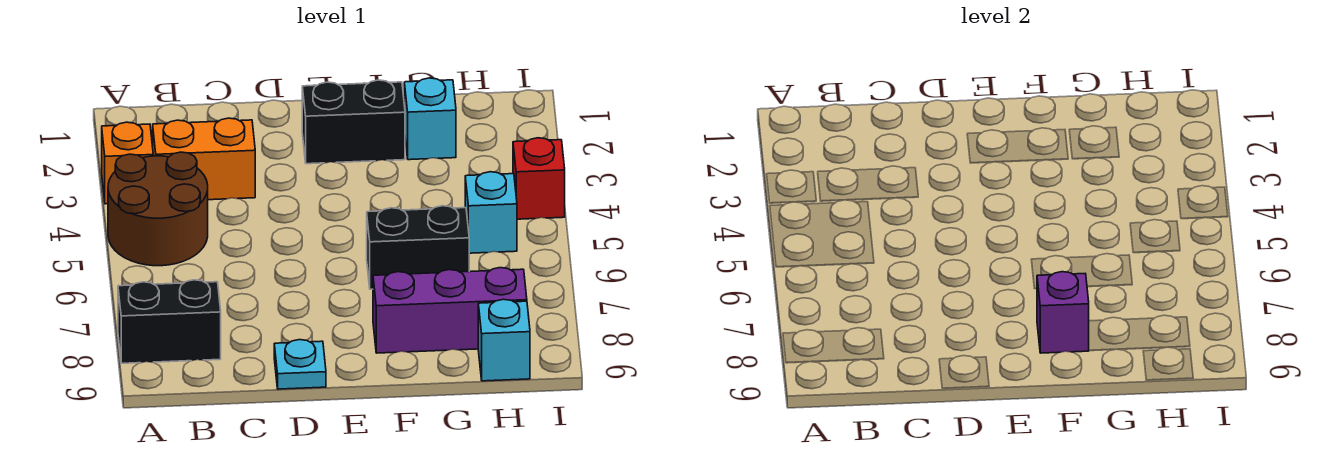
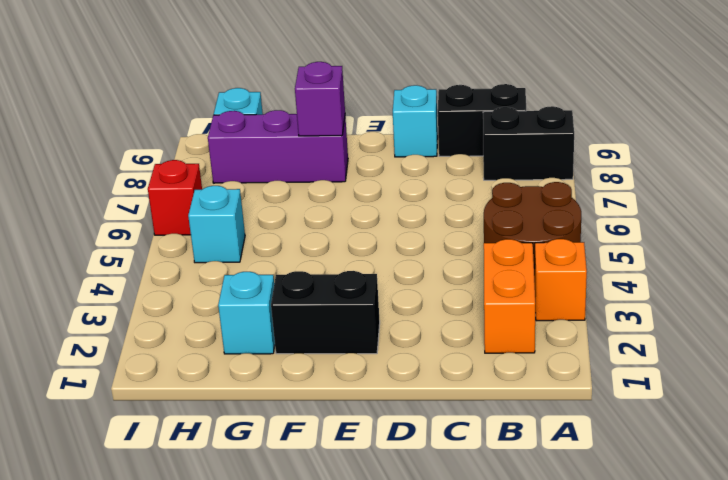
orange 1x2 brick [153,118,255,200] -> orange 1x2 brick turned to [484,239,535,353]
cyan 1x1 plate [274,340,326,389] -> cyan 1x1 brick [393,85,438,157]
black 1x2 brick [367,206,469,289] -> black 1x2 brick moved to [438,84,526,156]
red 1x1 brick [513,138,565,219] -> red 1x1 brick moved to [148,160,202,235]

